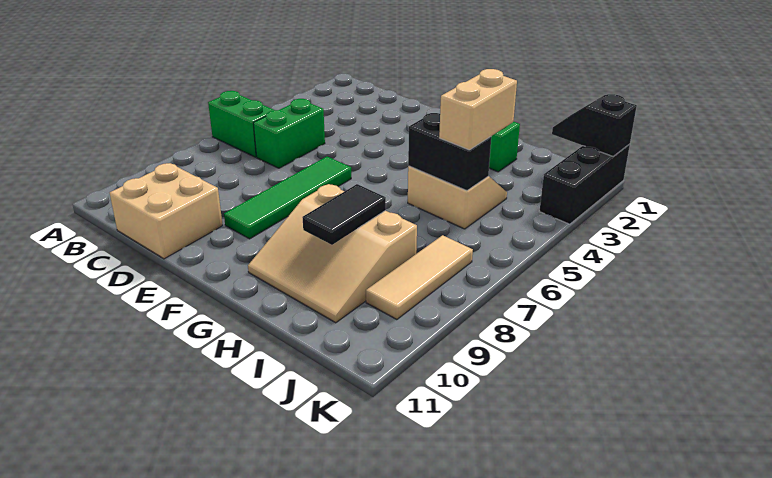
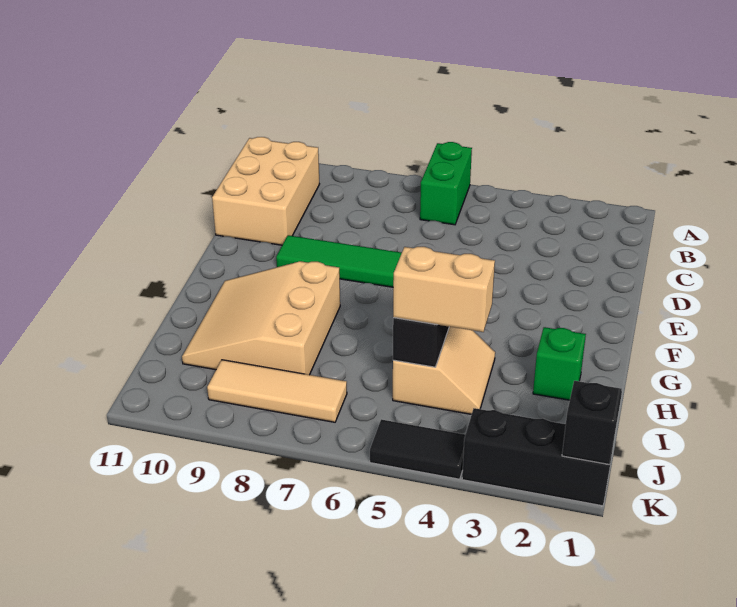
green 1x2 brick [253,99,325,168] -> none
tan 2x2 brick [110,163,223,259] -> tan 2x3 brick [212,137,319,245]
black 1x2 tile [302,184,386,245] -> black 1x2 tile moved to [370,419,466,479]

